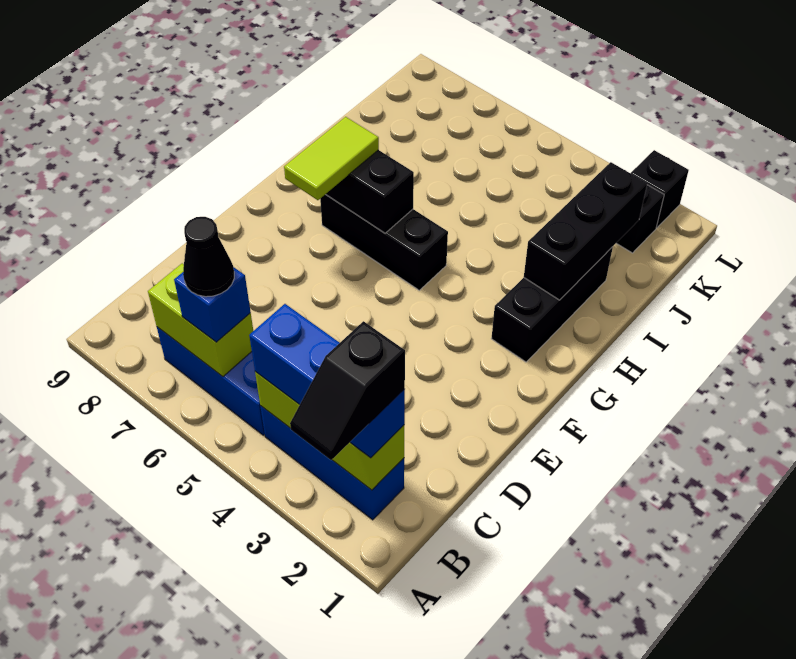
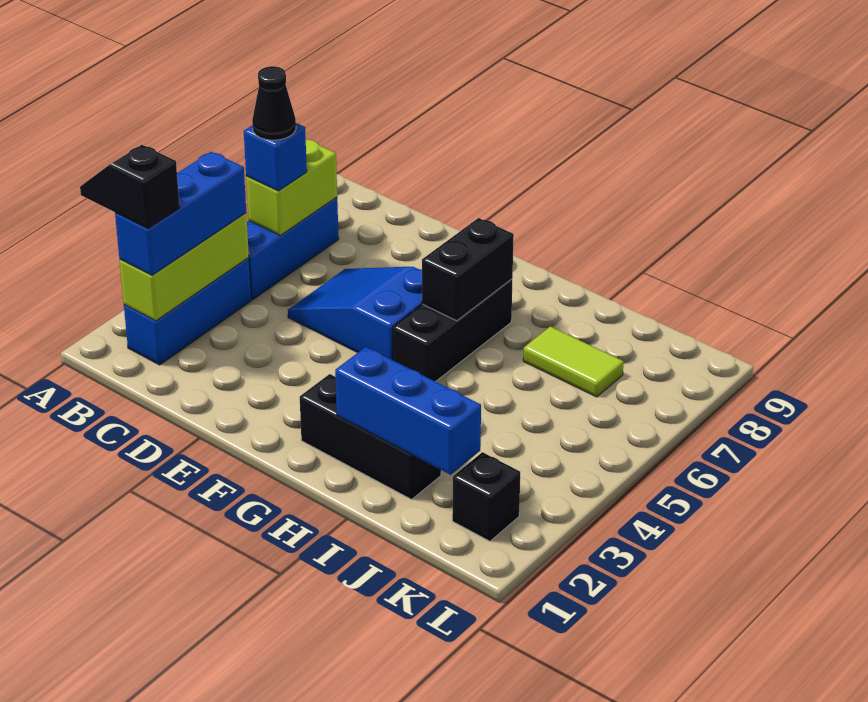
none -> blue 2x3 slope [288,267,422,360]
lime 1x2 tile [284,117,379,200] -> lime 1x2 tile moved to [523,326,624,397]
black 1x3 brick [524,162,647,300] -> blue 1x3 brick [335,347,481,475]
black 1x1 brick [631,150,689,228] -> none

